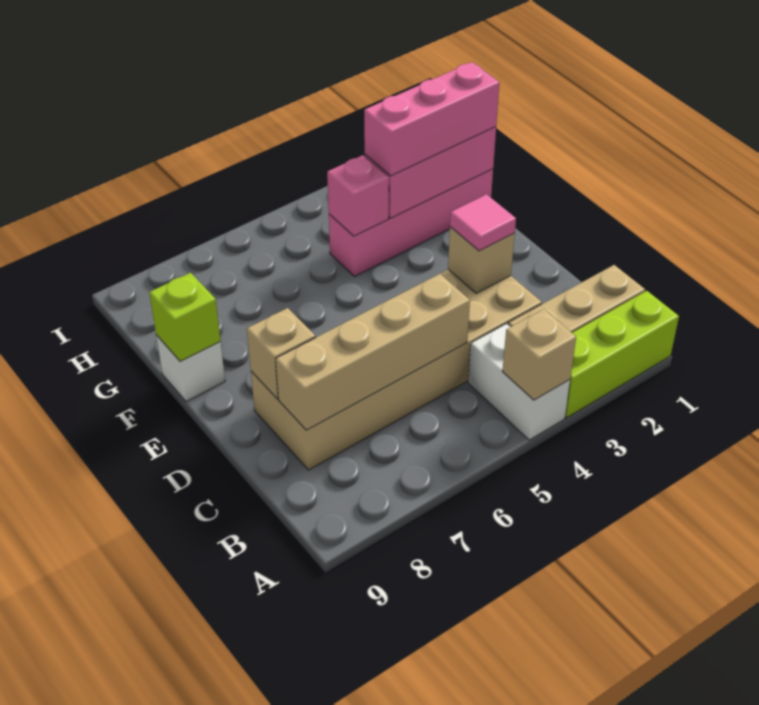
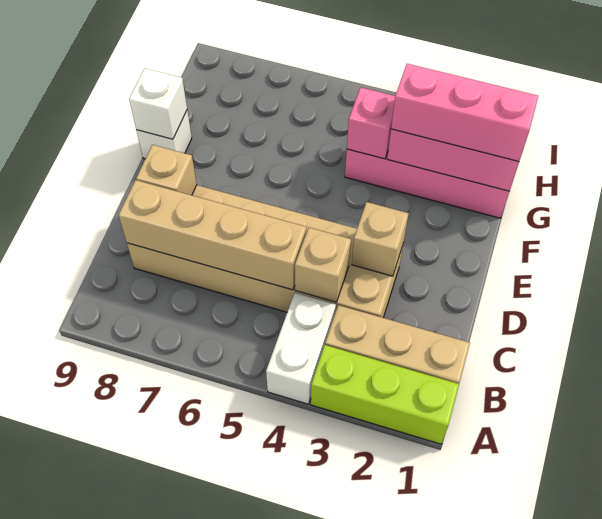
tan 1x1 brick [502,309,576,400] -> tan 1x1 brick moved to [295,228,351,302]
pink 1x1 tile [450,194,516,251] -> none
lime 1x1 brick [149,273,221,362] -> white 1x1 brick [129,68,187,139]

